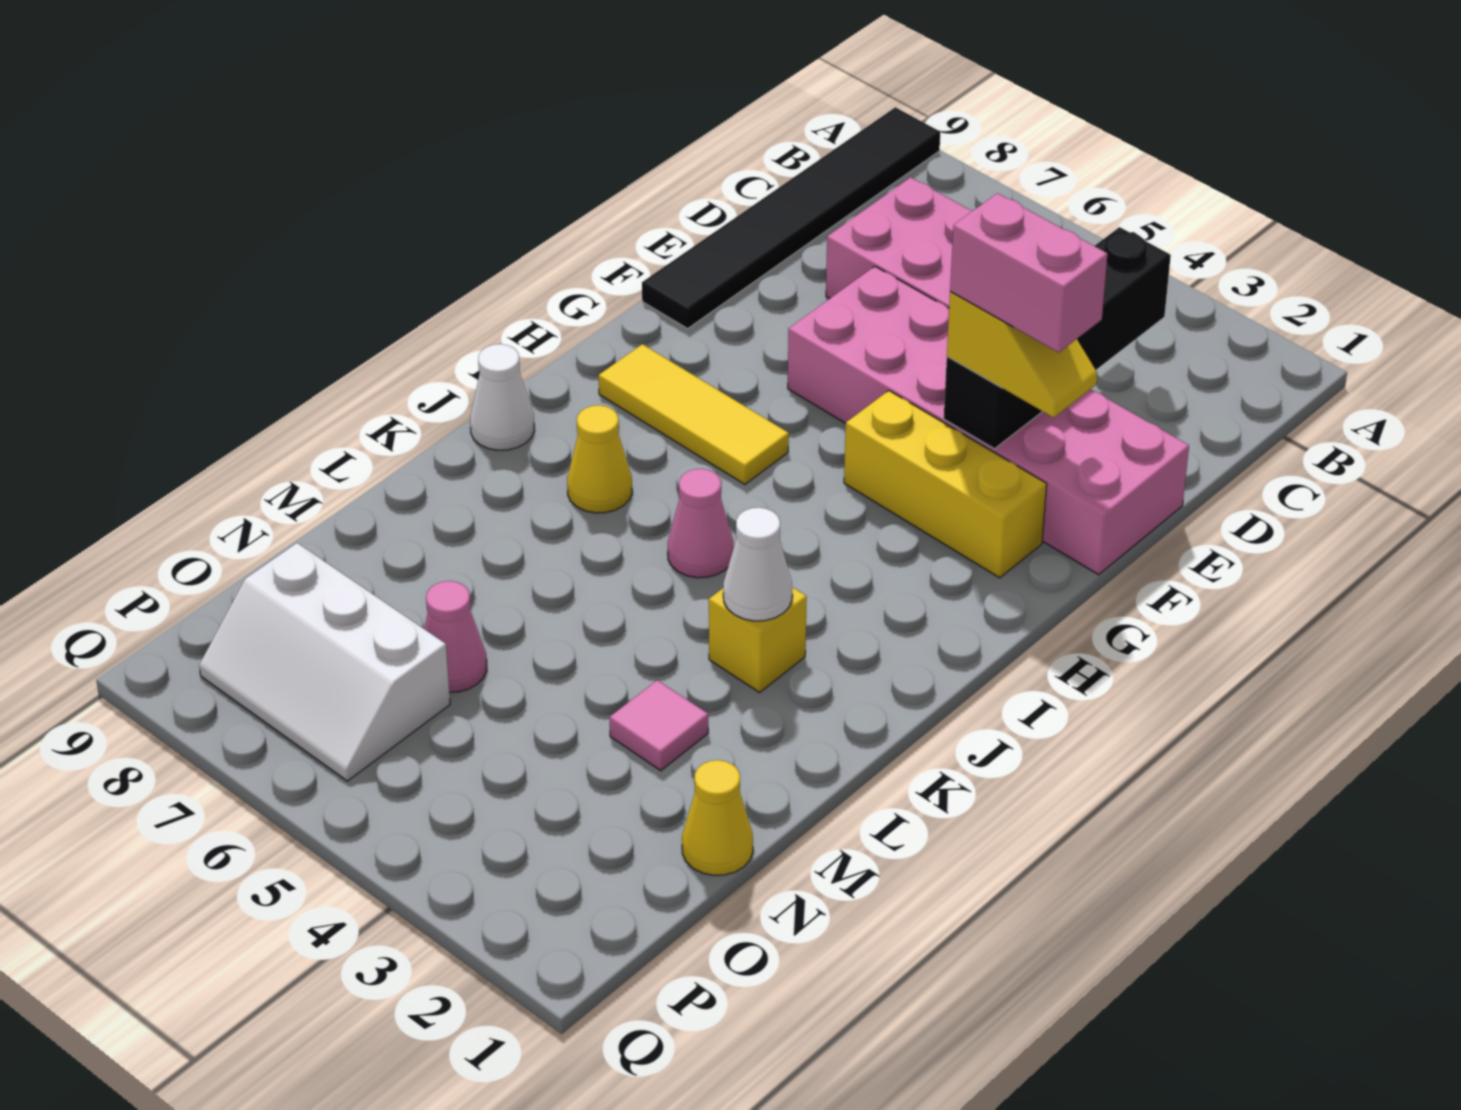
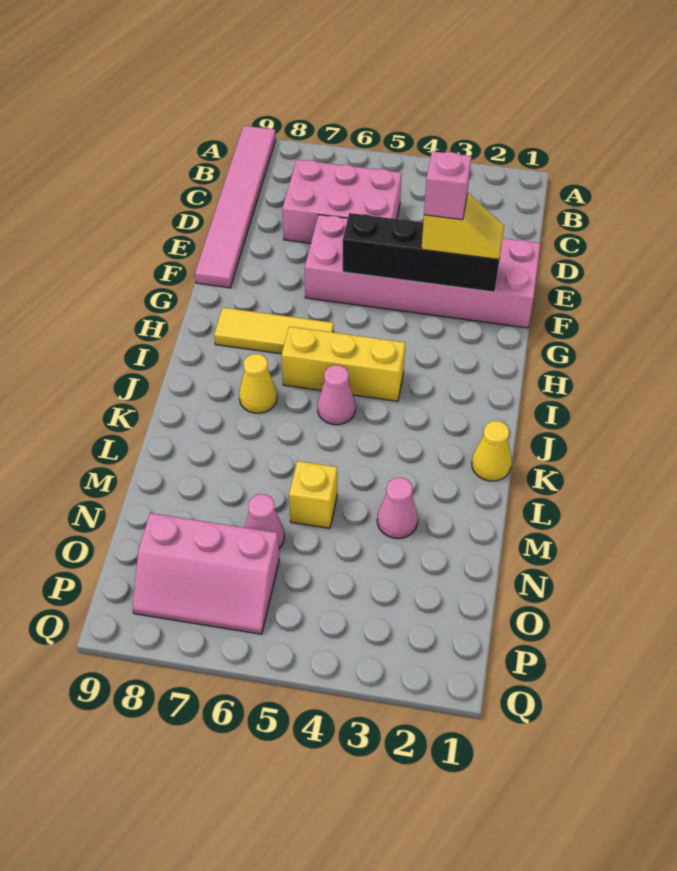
black 1x6 tile [642,107,940,329] -> pink 1x6 tile [195,126,276,288]
black 1x4 brick [944,227,1171,449] -> black 1x4 brick turned to [343,213,499,292]
pink 1x2 brick [950,193,1107,353] -> pink 1x1 brick [424,151,471,220]
yellow 1x3 brick [844,391,1047,578] -> yellow 1x3 brick moved to [281,326,405,401]
white 1x1 cone [470,344,534,450] -> none
yellow 1x1 brick [709,587,807,692] -> yellow 1x1 brick moved to [289,461,337,528]
white 1x1 cone [723,508,792,621] -> none
pink 1x1 tile [609,680,708,771] -> pink 1x1 cone [377,478,418,538]
yellow 1x1 cone [682,760,753,875] -> yellow 1x1 cone moved to [472,421,512,481]
white 2x3 slope [199,543,450,781] -> pink 2x3 slope [132,513,280,634]

